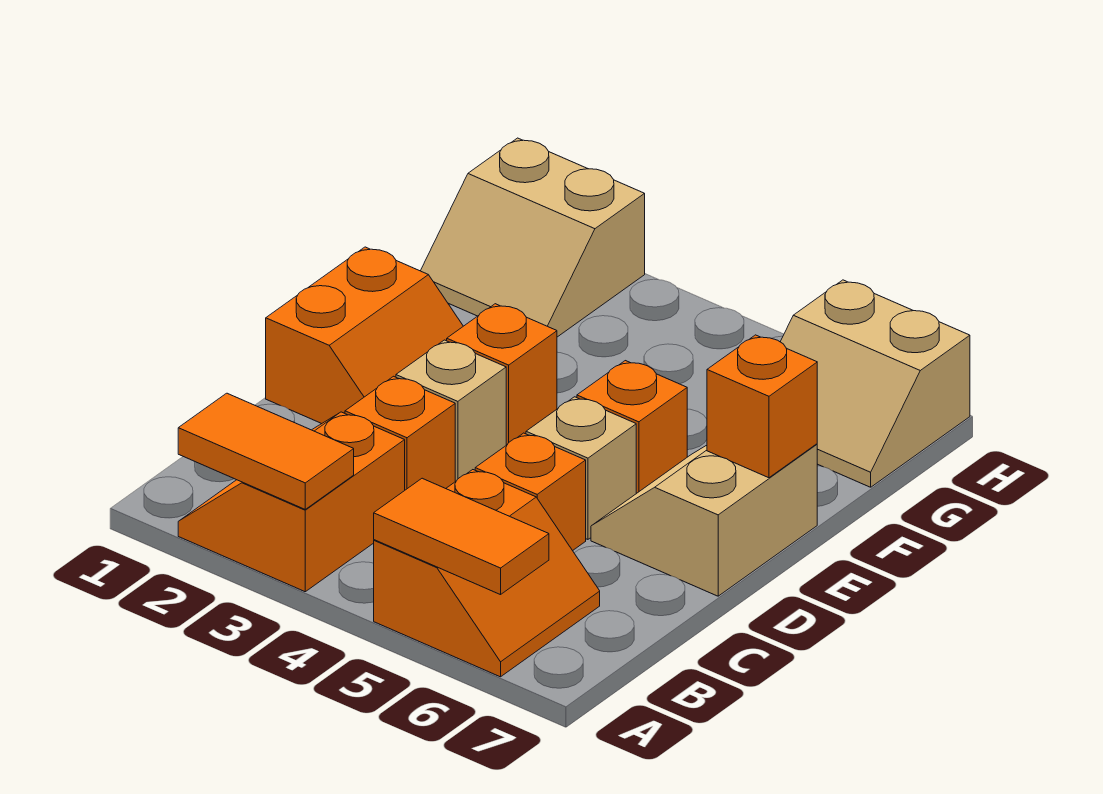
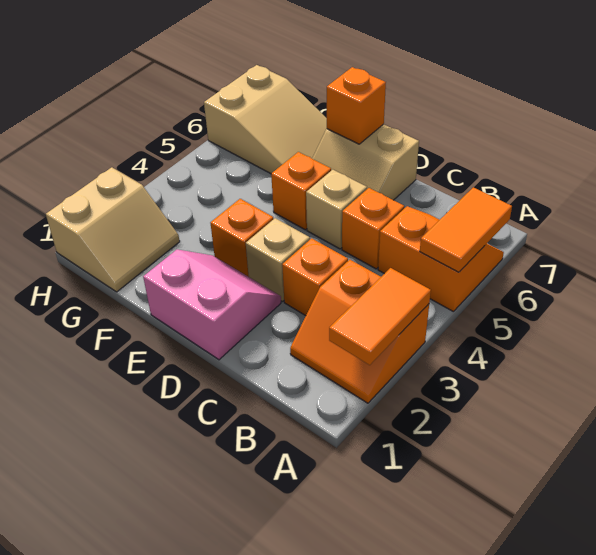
orange 2x2 slope [266,247,463,424] -> pink 2x2 slope [143,250,281,360]
tan 2x2 slope [781,280,970,487] -> tan 2x3 slope [204,65,327,174]

